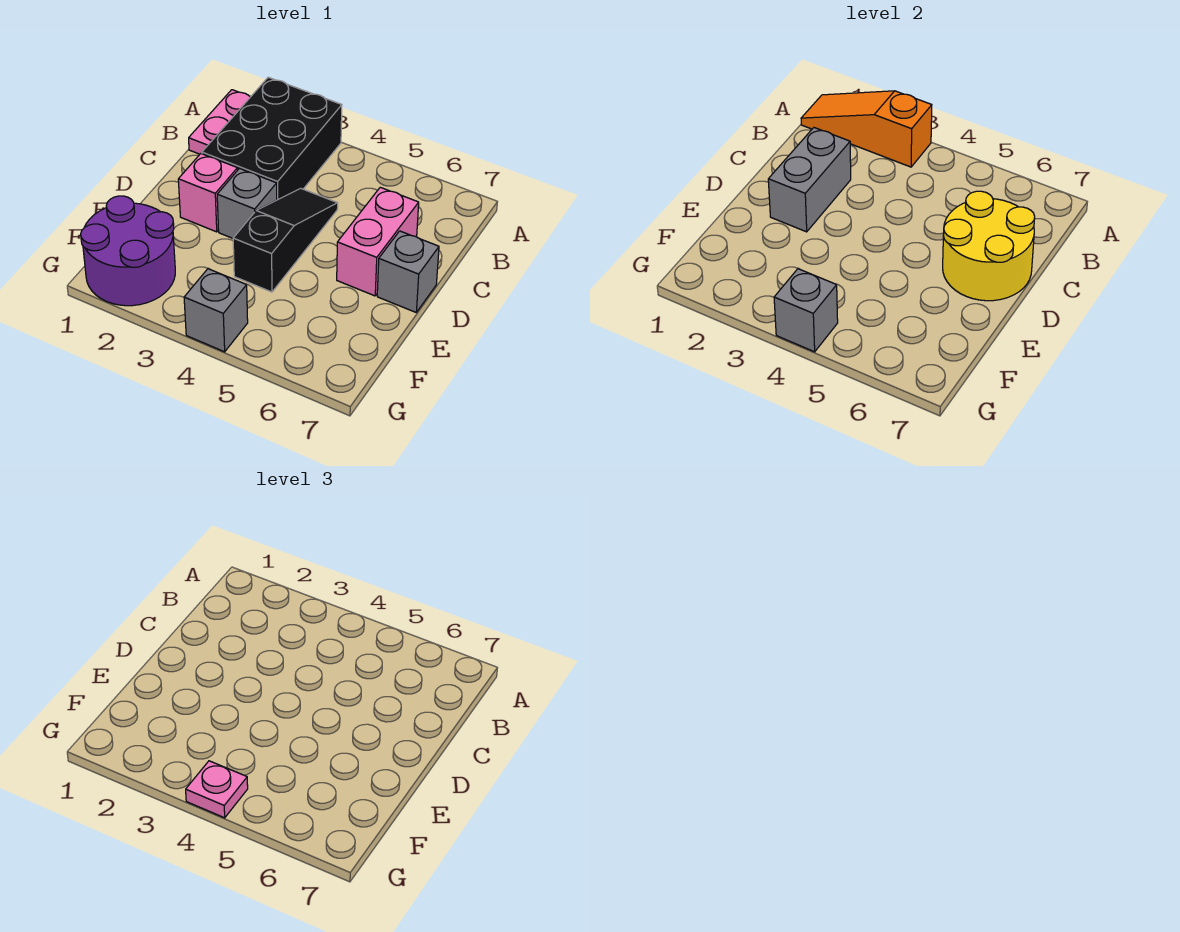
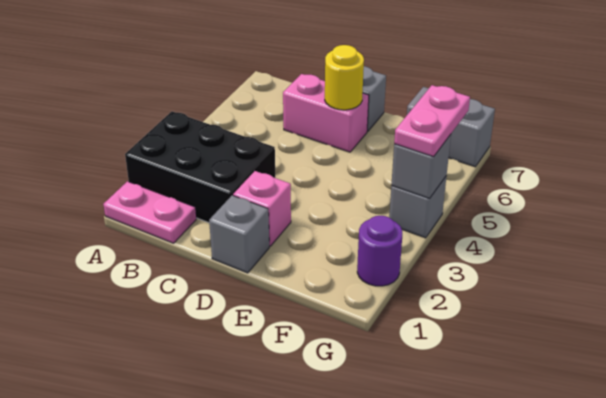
orange 1x3 slope [801,91,932,167] -> none
grey 1x2 brick [768,128,851,232] -> grey 1x2 brick moved to [407,87,495,167]
black 1x3 slope [233,188,338,292] -> none
yellow 2x2 round brick [943,191,1035,301] -> yellow 1x1 round brick [325,45,364,110]
grey 1x1 brick [217,169,277,238] -> grey 1x1 brick moved to [209,195,269,273]
purple 2x2 round brick [81,196,175,306] -> purple 1x1 round brick [357,216,402,286]
pink 1x1 plate [186,761,248,818] -> pink 1x2 plate [394,85,470,157]

